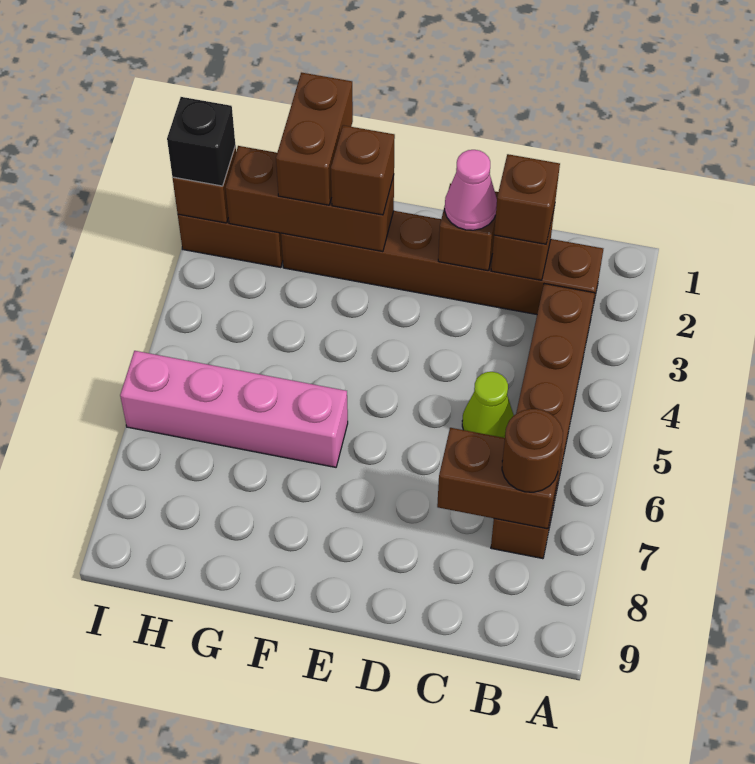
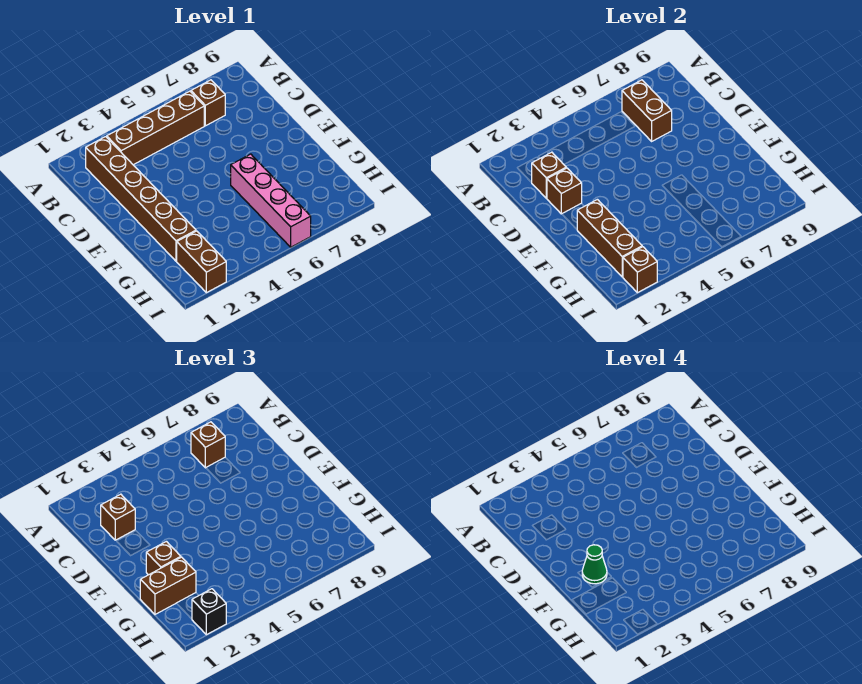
brown 1x1 round brick [502,409,563,492] -> brown 1x1 brick [191,422,225,468]
lime 1x1 cone [462,372,514,438] -> none
pink 1x1 cone [445,150,497,230] -> none
none -> green 1x1 cone [582,545,607,584]

